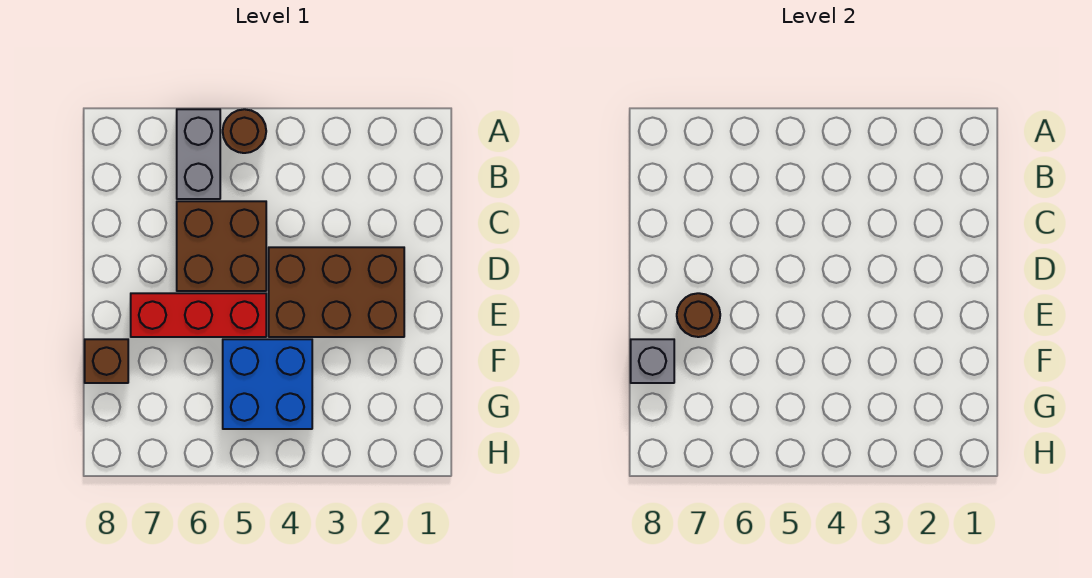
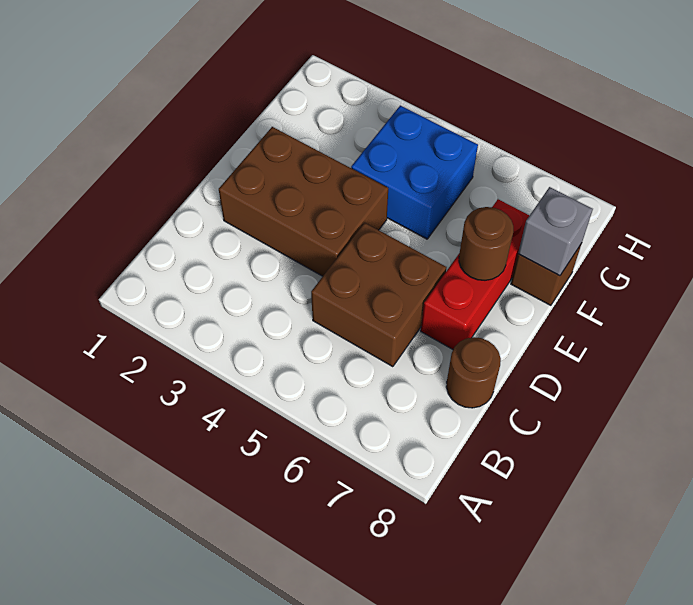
brown 1x1 round brick [223,109,266,153] -> brown 1x1 round brick moved to [446,337,501,408]
grey 1x2 brick [177,109,220,199] -> none
red 1x3 brick [131,293,266,337] -> red 1x3 brick turned to [421,199,530,349]

